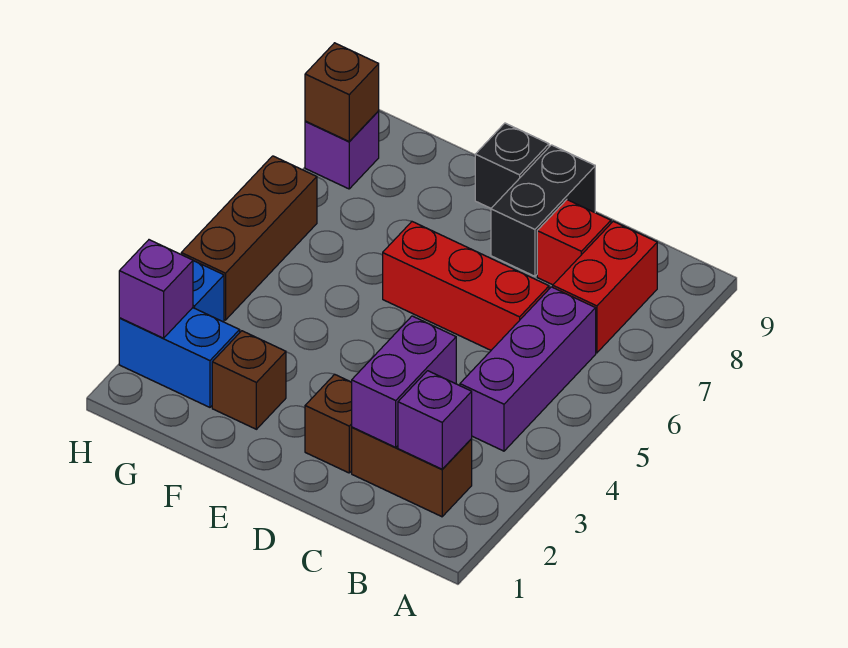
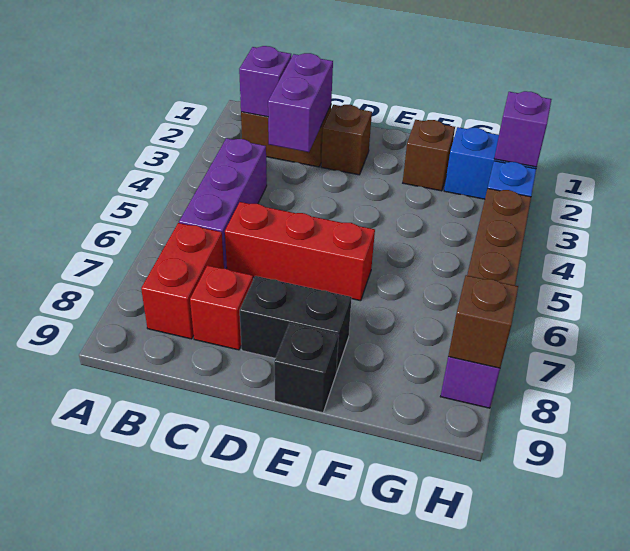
black 1x2 brick [491,145,595,276] -> black 1x2 brick turned to [240,276,352,372]

